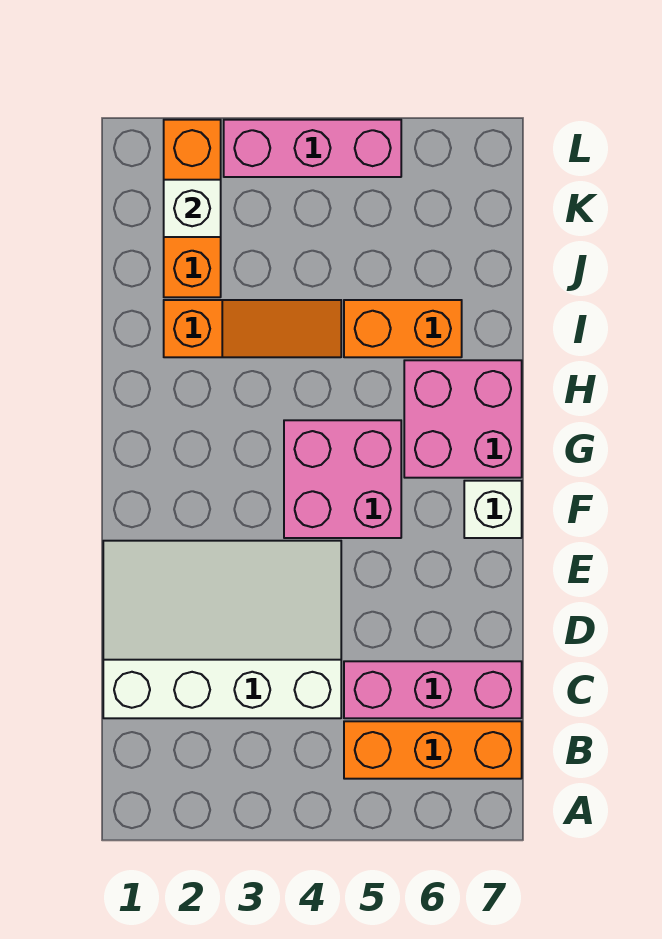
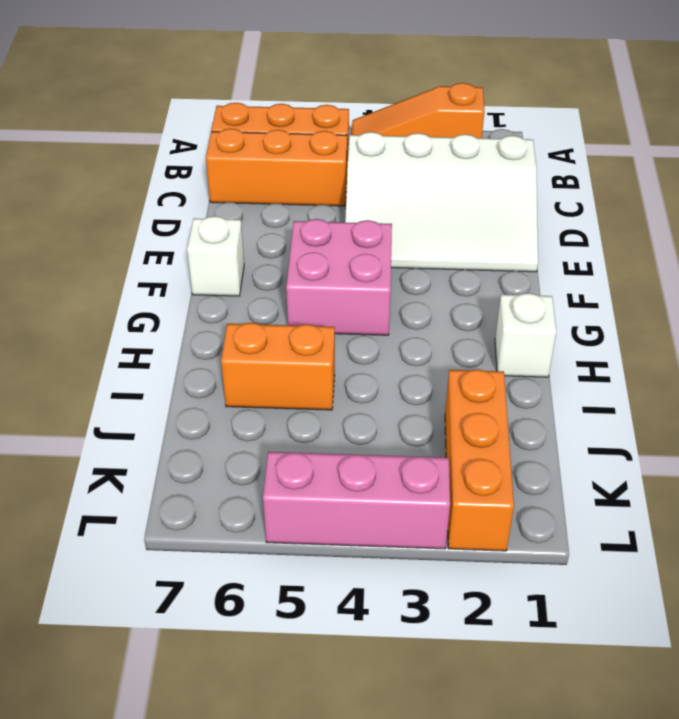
pink 1x3 brick [344,661,522,718] -> orange 1x3 brick [206,129,347,206]
pink 2x2 brick [404,360,522,478] -> none
orange 1x3 slope [164,300,341,357] -> orange 1x3 slope moved to [352,83,485,138]
white 1x1 brick [164,180,221,237] -> white 1x1 brick moved to [495,293,557,377]

